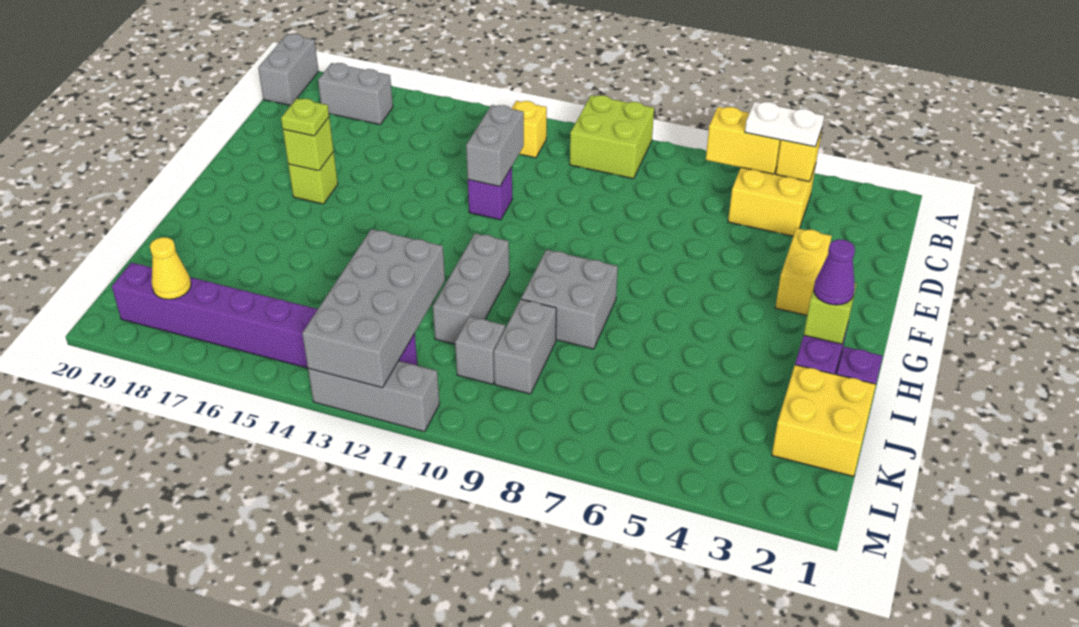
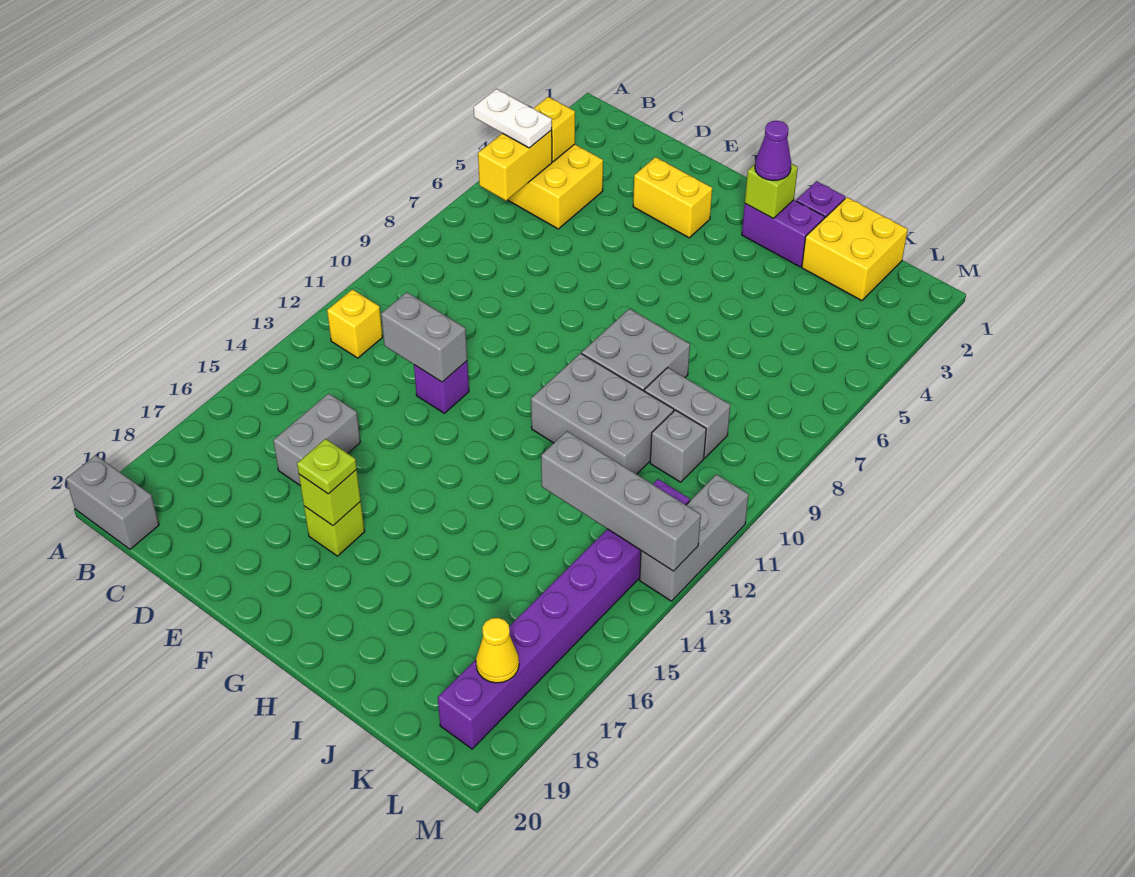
lime 2x2 brick [570,95,654,179] -> none
white 1x2 plate [745,102,824,147] -> white 1x2 plate turned to [474,89,552,148]
grey 1x2 brick [318,63,393,124] -> grey 1x2 brick moved to [273,393,360,486]
grey 1x3 brick [433,233,509,344] -> grey 2x3 brick [531,353,674,474]
grey 2x4 brick [302,229,445,388] -> grey 1x4 brick [541,431,701,571]

